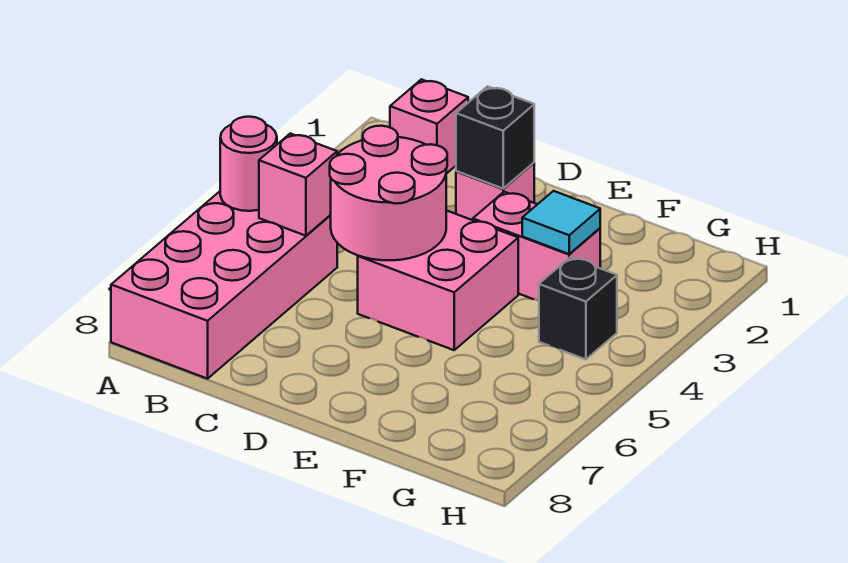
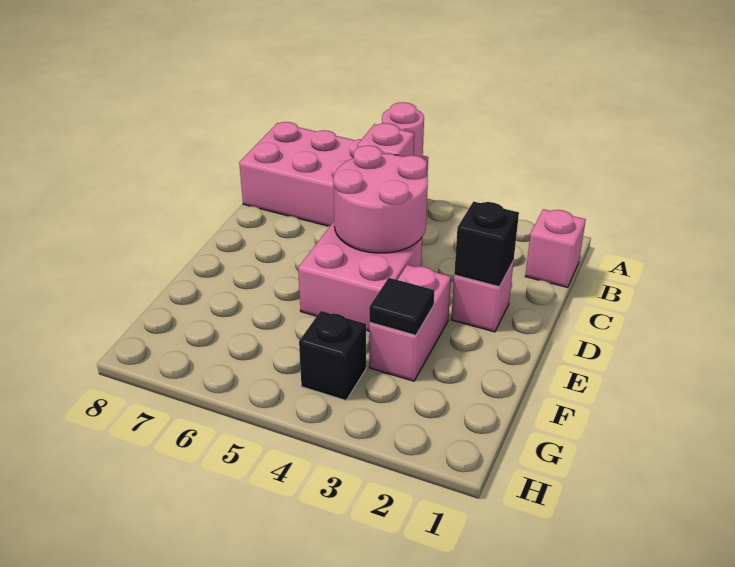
cyan 1x1 tile [522,191,600,254] -> black 1x1 tile [369,278,434,335]

